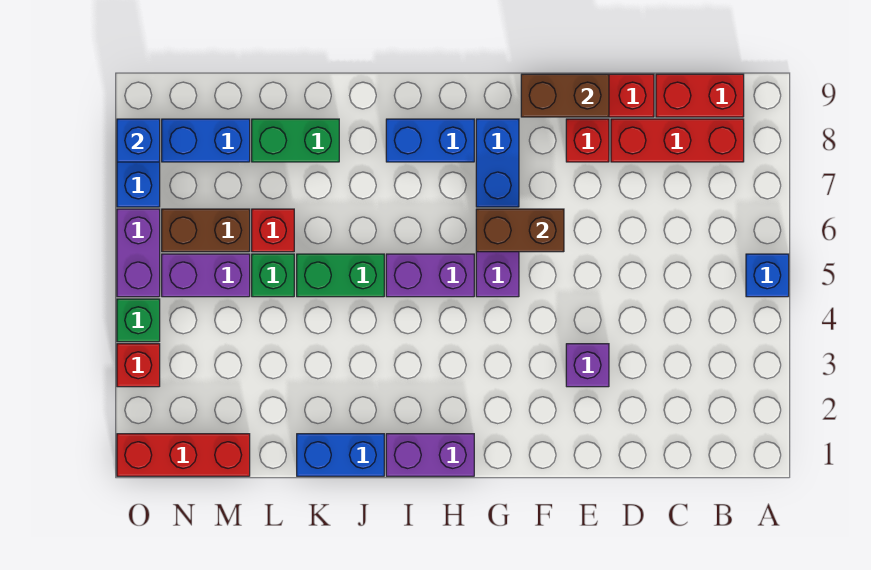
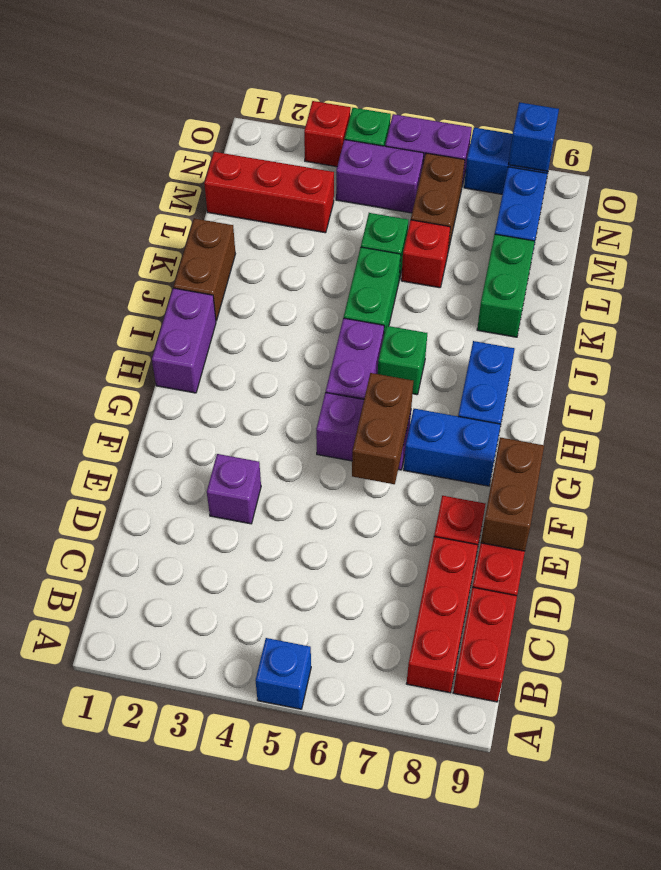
none -> green 1x1 brick [378,326,427,395]
blue 1x2 brick [297,434,384,476] -> brown 1x2 brick [174,218,235,321]
red 1x3 brick [117,434,250,476] -> red 1x3 brick turned to [204,152,334,233]
purple 1x2 brick [162,254,250,297] -> purple 1x2 brick turned to [336,140,424,213]

